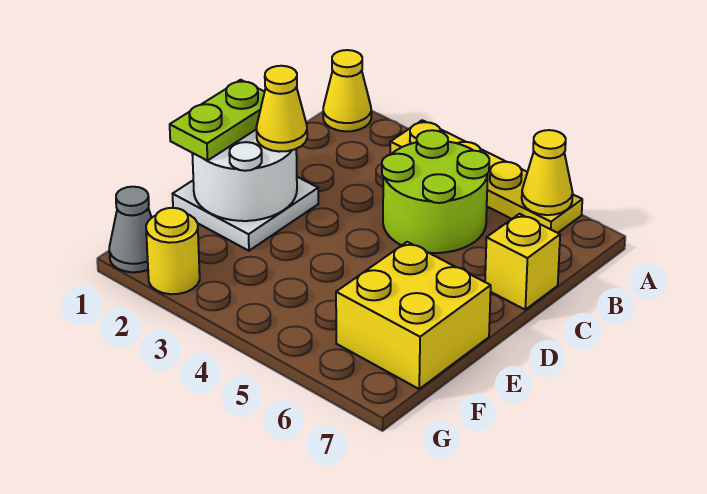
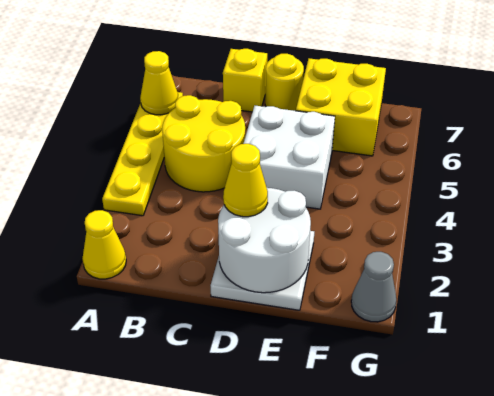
lime 2x2 round brick [382,130,489,253] -> yellow 2x2 round brick [162,95,245,192]
lime 1x2 plate [170,80,264,161] -> none
none -> white 2x2 brick [243,106,335,209]
yellow 1x1 round brick [146,208,200,294] -> yellow 1x1 round brick moved to [265,54,304,111]

